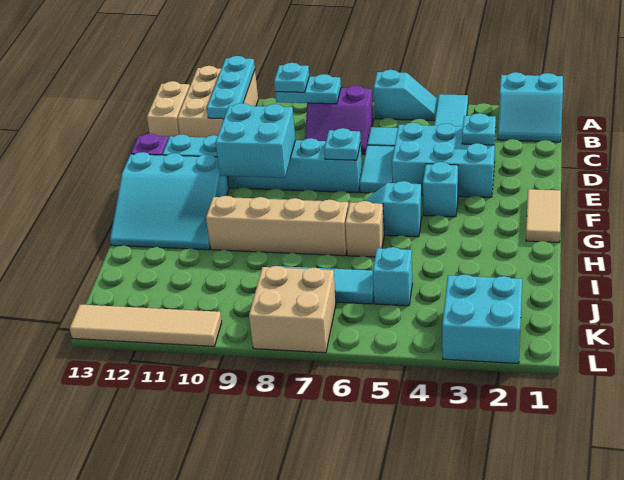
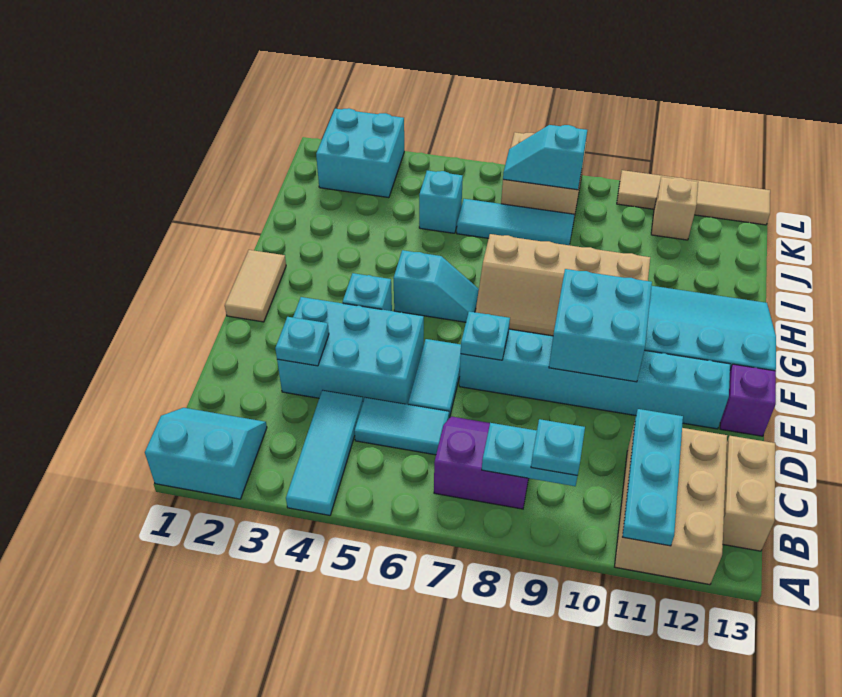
cyan 1x2 slope [374,70,437,121] -> cyan 1x2 slope moved to [503,125,587,190]
tan 1x1 brick [345,201,384,257] -> tan 1x1 brick moved to [651,177,698,240]

